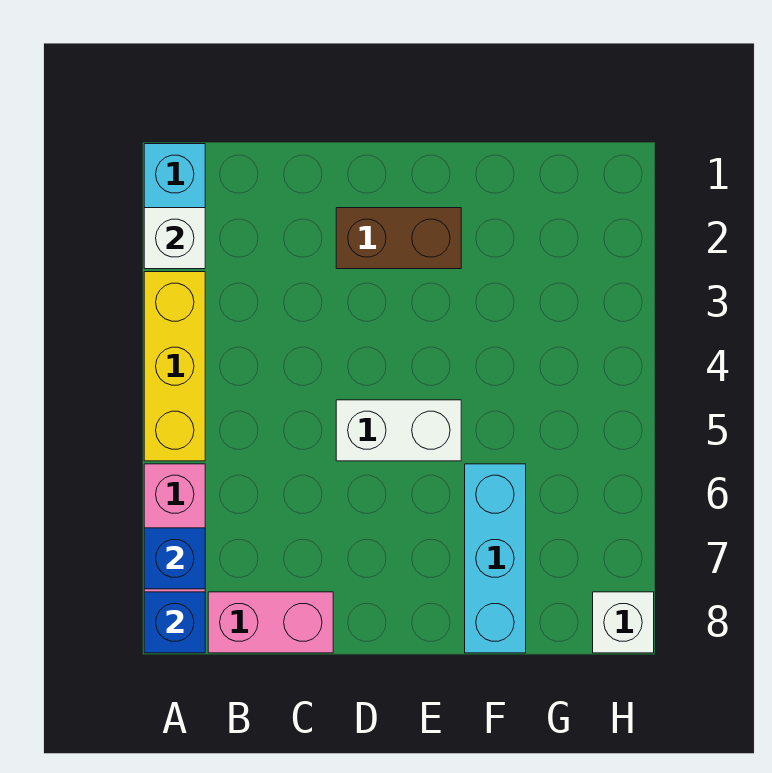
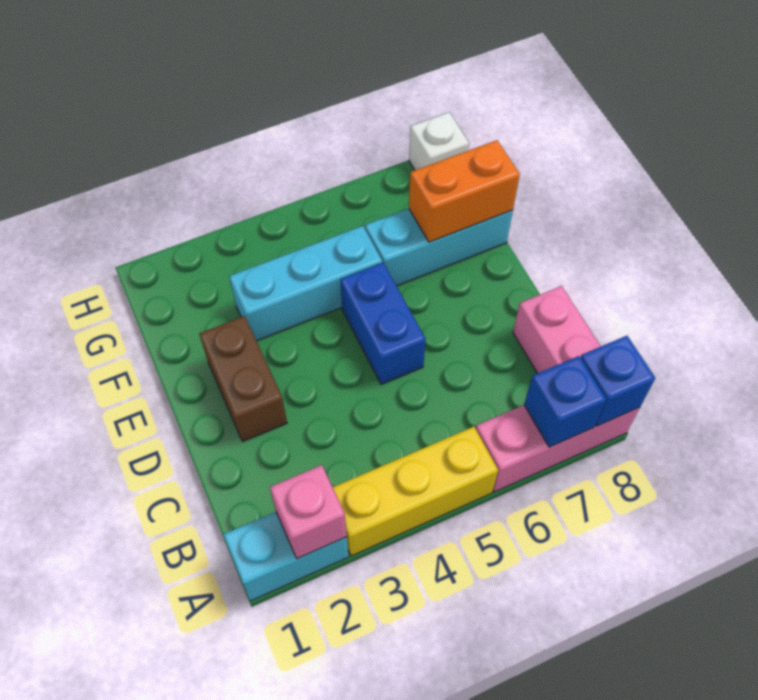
white 1x1 brick [144,208,205,269] -> pink 1x1 brick [270,465,347,559]
white 1x2 brick [336,400,461,461] -> blue 1x2 brick [340,263,426,385]
none -> cyan 1x3 brick [229,226,382,341]
none -> orange 1x2 brick [409,140,520,242]

